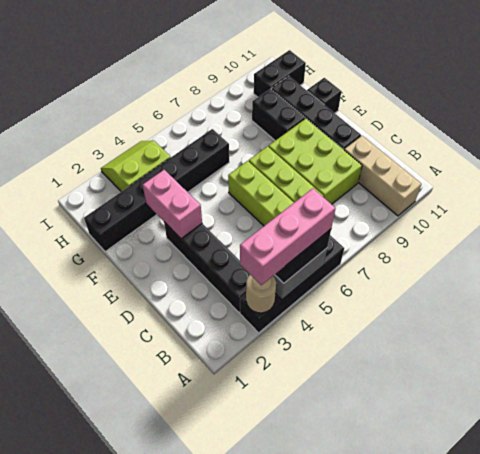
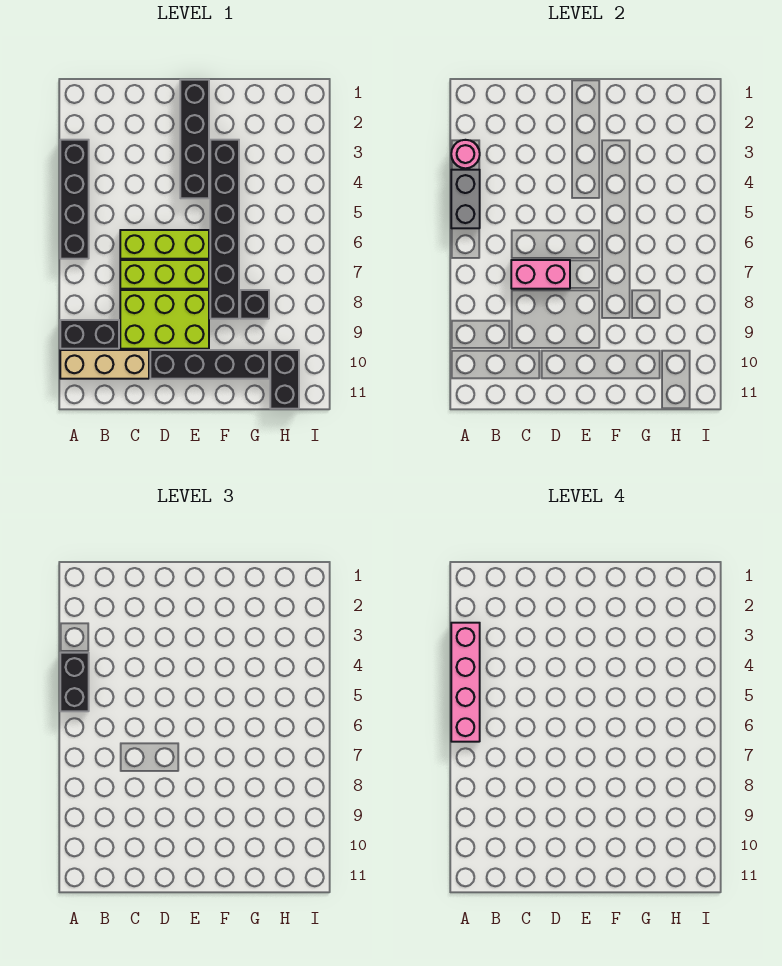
tan 1x1 round brick [246,275,276,313] -> pink 1x1 round brick [451,140,480,168]
pink 1x3 brick [240,188,336,285] -> pink 1x4 brick [451,623,480,742]
black 1x4 brick [164,222,250,312] -> black 1x4 brick turned to [180,80,209,198]
pink 1x2 brick [143,170,202,239] -> pink 1x2 brick moved to [511,260,570,289]
black 1x2 brick [252,89,305,141] -> black 1x2 brick moved to [60,320,119,349]
black 1x1 brick [307,78,341,113] -> black 1x1 brick moved to [240,290,269,319]
black 1x6 brick [84,129,229,252] -> black 1x6 brick moved to [210,140,239,319]
lime 2x2 slope [101,141,171,192] -> none

